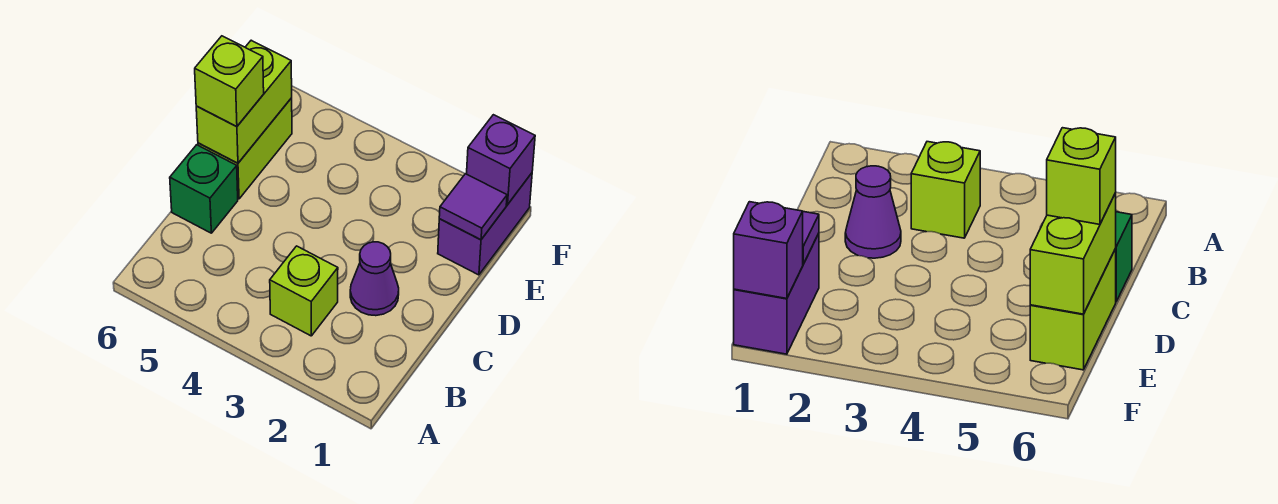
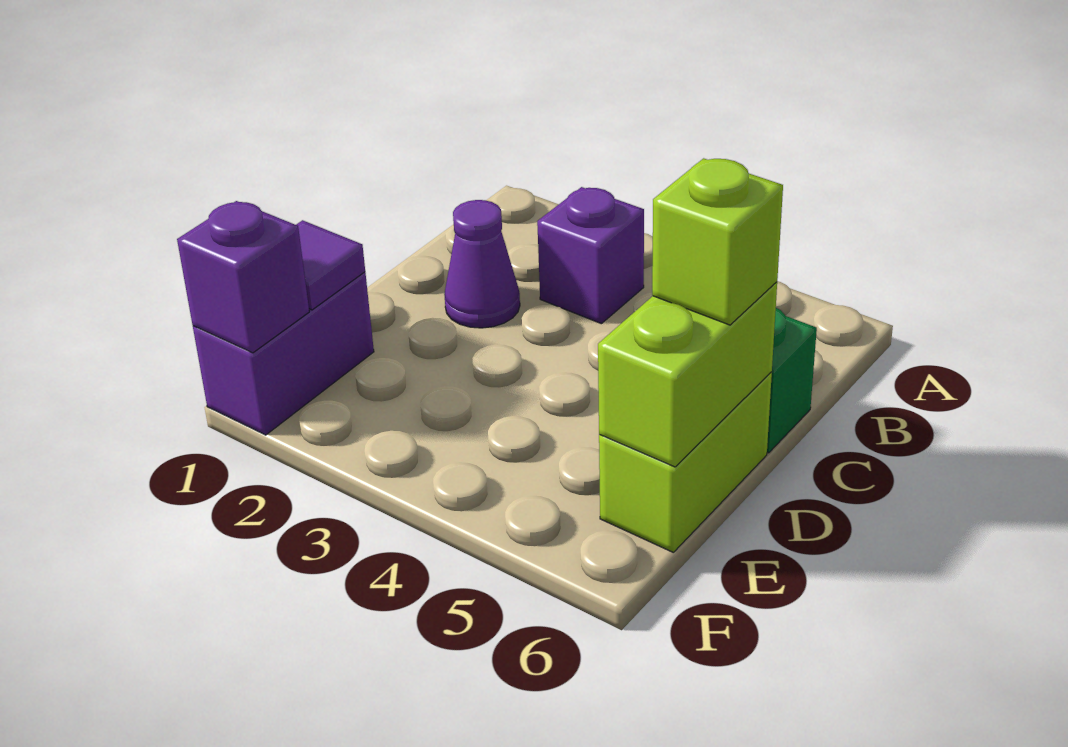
lime 1x1 brick [270,246,338,336] -> purple 1x1 brick [537,187,644,324]

